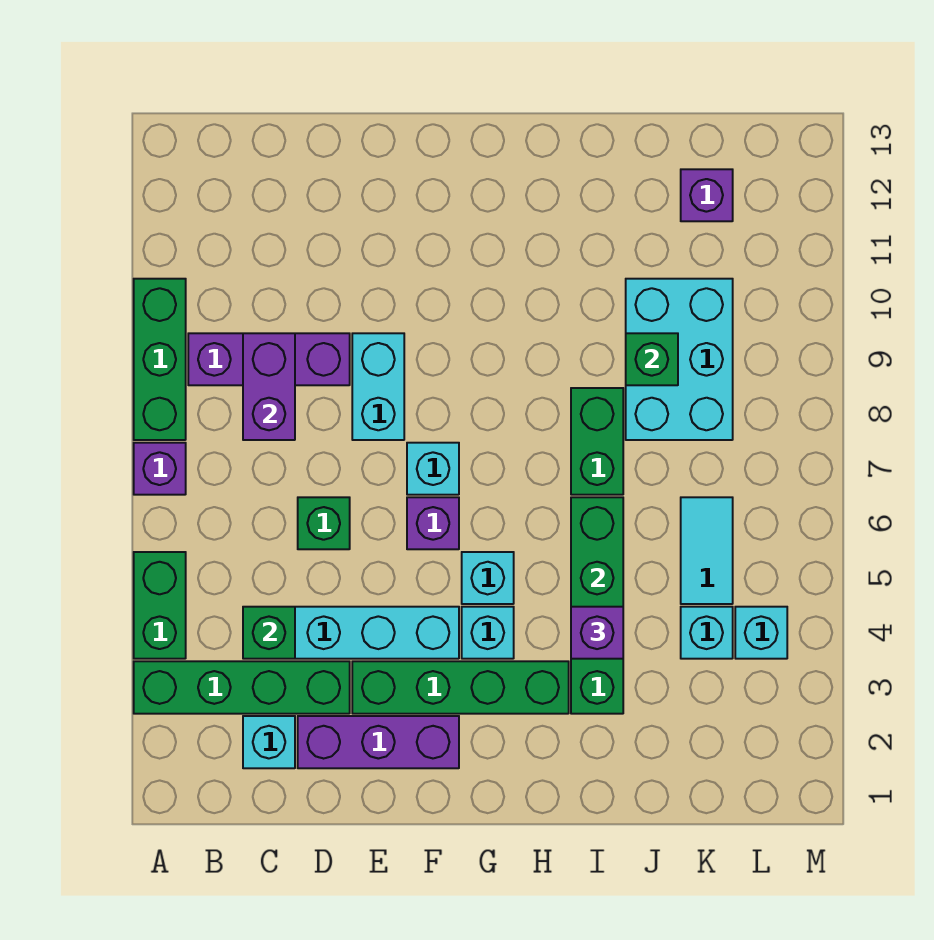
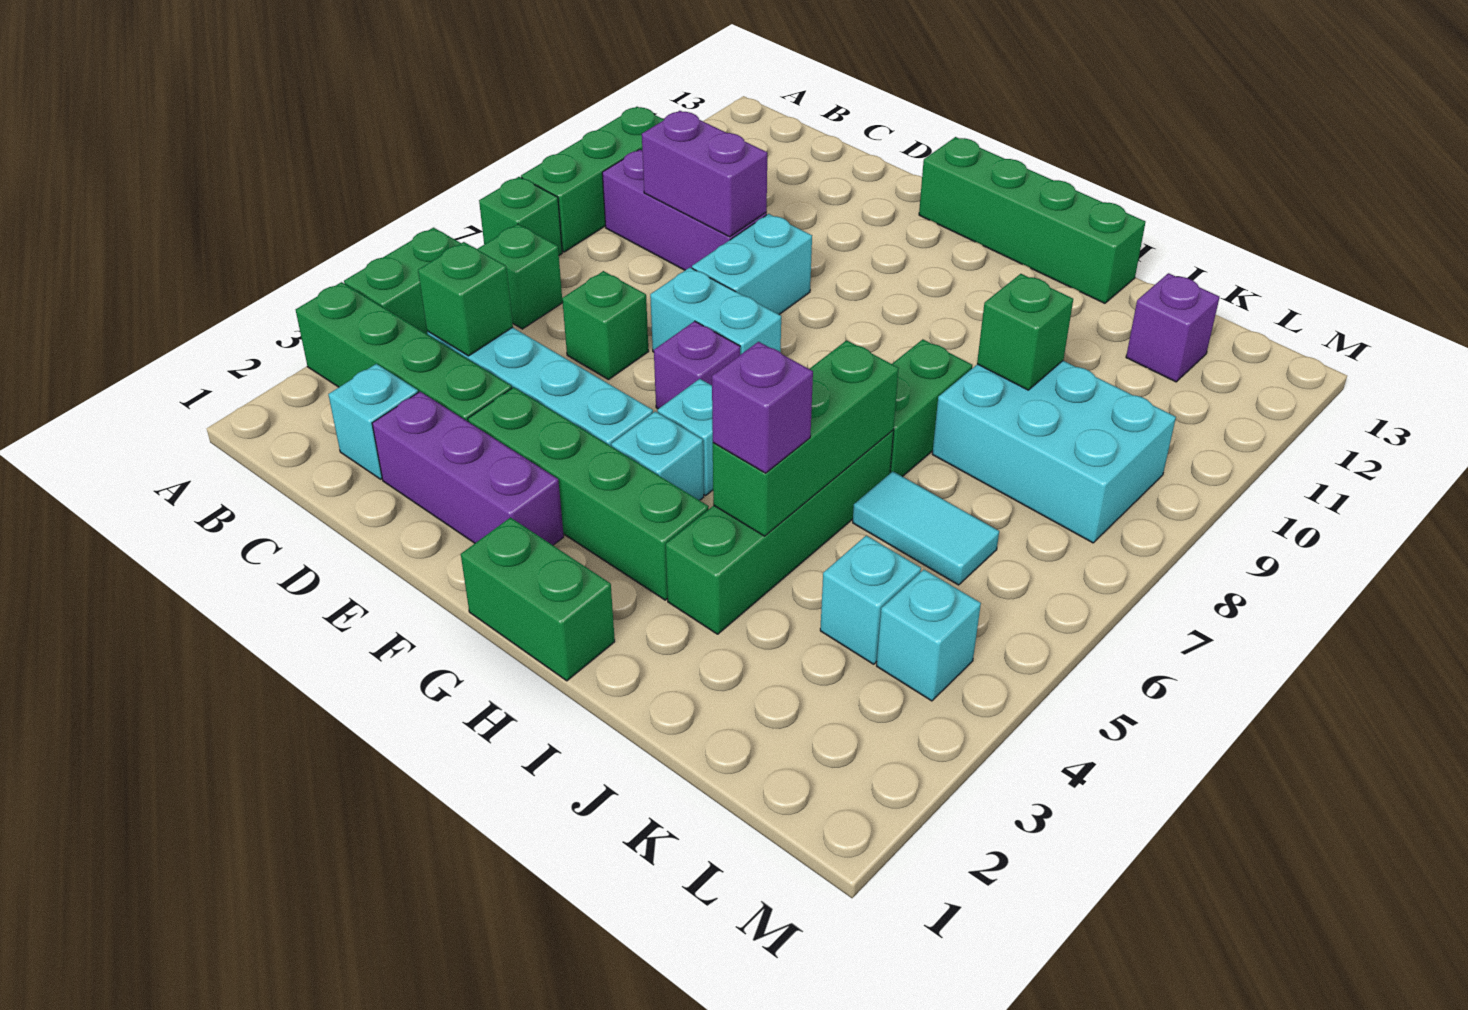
purple 1x1 brick [134,443,186,495] -> green 1x1 brick [479,177,562,255]
none -> green 1x1 brick [478,224,563,329]
purple 1x2 brick [243,333,295,440] -> purple 1x2 brick turned to [642,111,767,237]
cyan 1x1 brick [407,443,459,495] -> cyan 1x2 brick [650,268,781,355]
none -> green 1x4 brick [919,137,1145,303]
none -> green 1x2 brick [461,518,615,681]
cyan 2x3 brick [626,279,733,440] -> cyan 2x3 brick turned to [932,361,1176,543]
cyan 1x2 tile [681,497,733,604] -> cyan 1x2 tile turned to [853,471,999,585]

